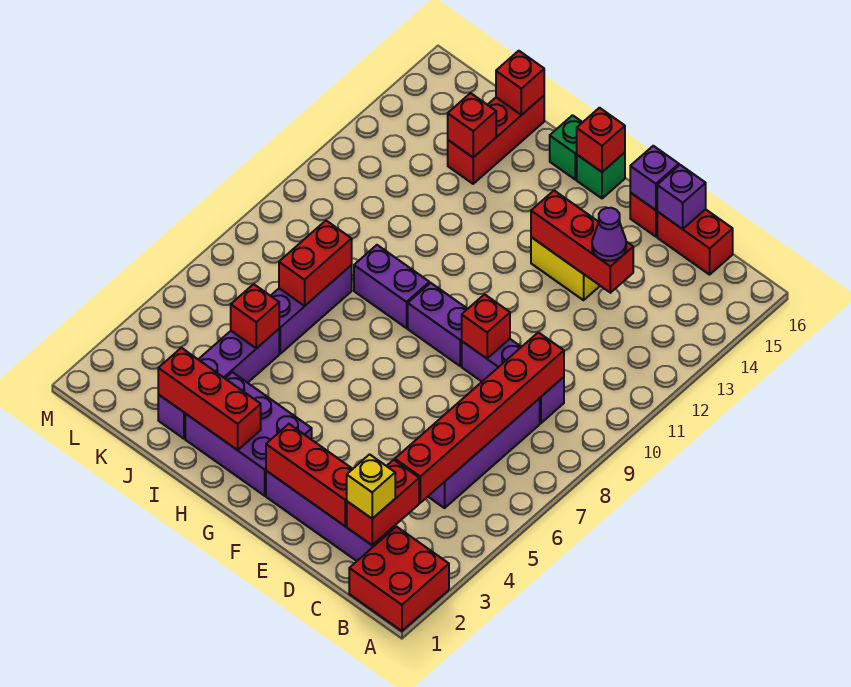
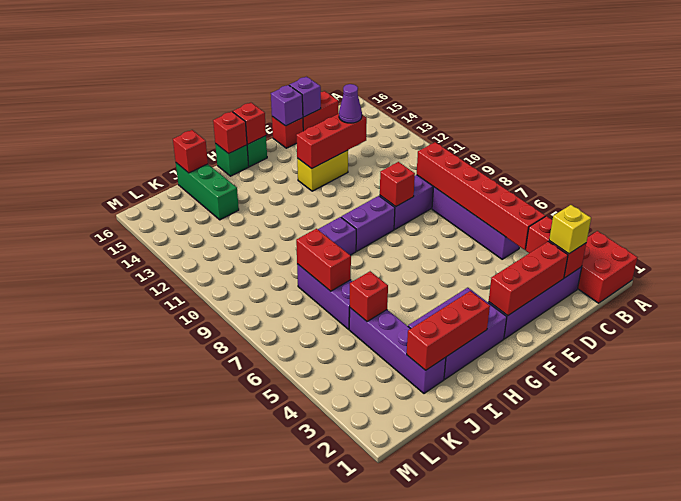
red 1x3 brick [448,96,544,184] -> green 1x3 brick [176,163,239,220]
red 1x1 brick [448,93,496,157] -> red 1x1 brick moved to [213,111,247,154]

